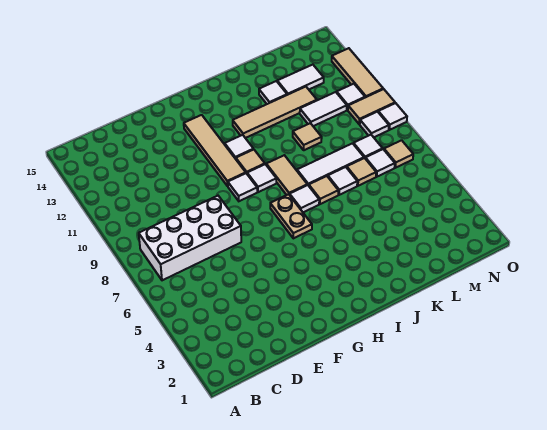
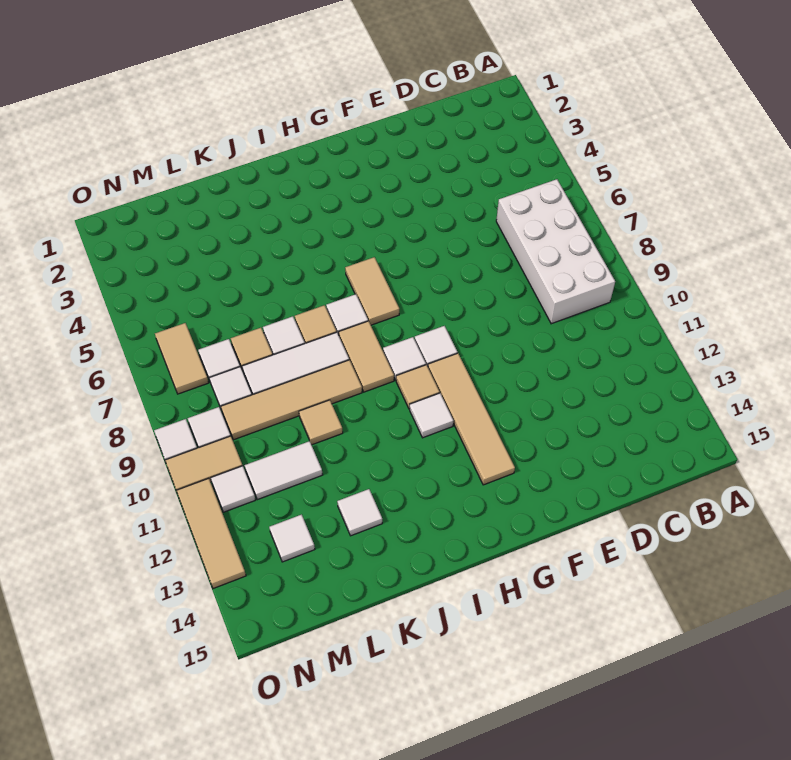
white 2x4 brick [139,196,241,280] -> white 2x4 brick turned to [496,179,615,324]
tan 1x2 plate [270,194,312,238] -> tan 1x2 tile [345,257,399,325]
tan 1x4 tile [233,87,317,138] -> tan 1x4 tile moved to [221,360,362,440]
white 1x2 tile [277,65,324,95] -> white 1x1 tile [269,515,315,562]
tan 1x1 tile [384,140,413,168] -> tan 1x2 tile [155,323,209,394]

